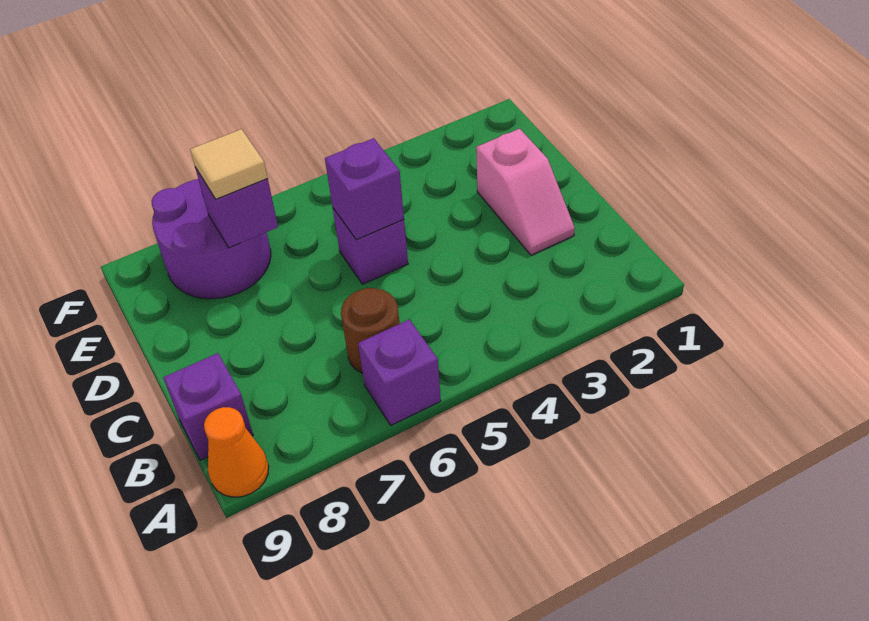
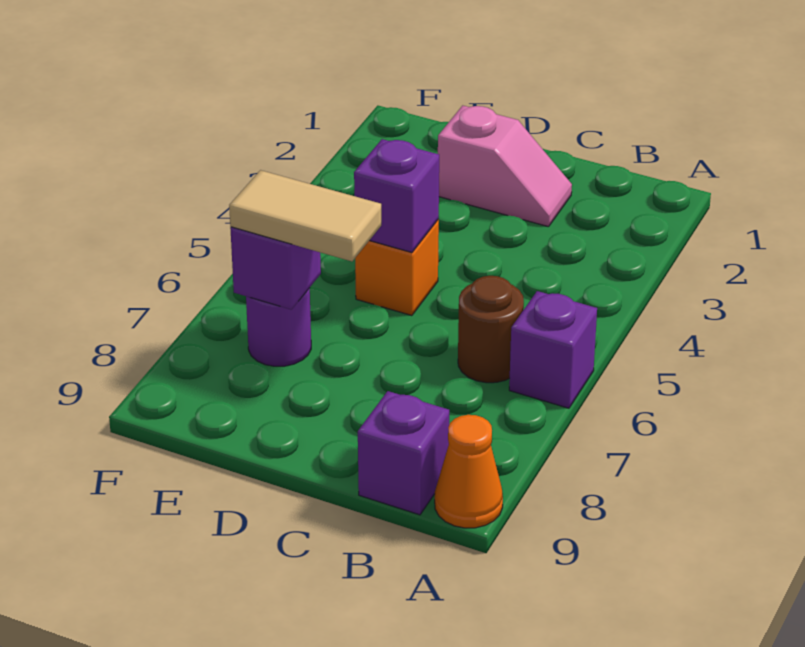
purple 1x1 brick [333,208,408,284] -> orange 1x1 brick [355,220,439,316]
purple 2x2 round brick [152,179,271,299] -> purple 1x1 round brick [246,288,311,366]
tan 1x1 tile [190,129,268,199] -> tan 1x2 tile [229,170,381,261]

